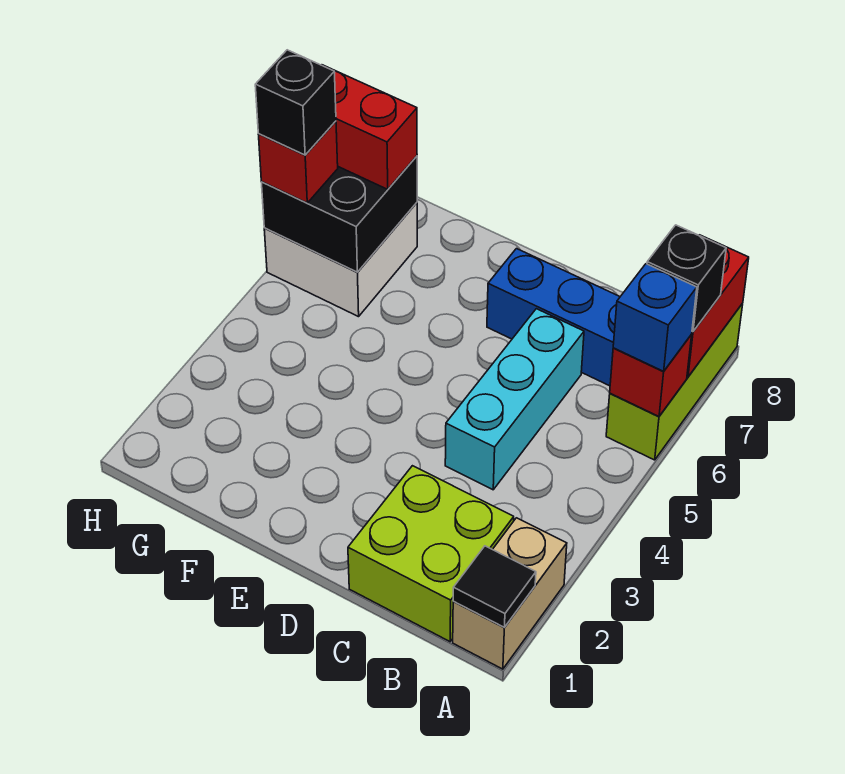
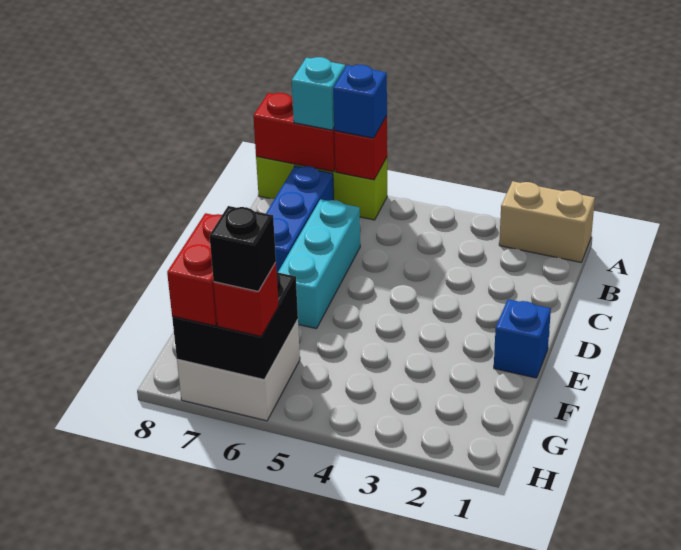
black 1x1 tile [453,546,536,627] -> none
black 1x1 brick [647,225,726,332] -> cyan 1x1 brick [292,57,345,130]
lime 2x2 brick [348,466,514,642] -> none
cyan 1x3 brick [445,309,584,490] -> cyan 1x3 brick turned to [278,199,360,329]
none -> blue 1x1 brick [494,299,551,378]

